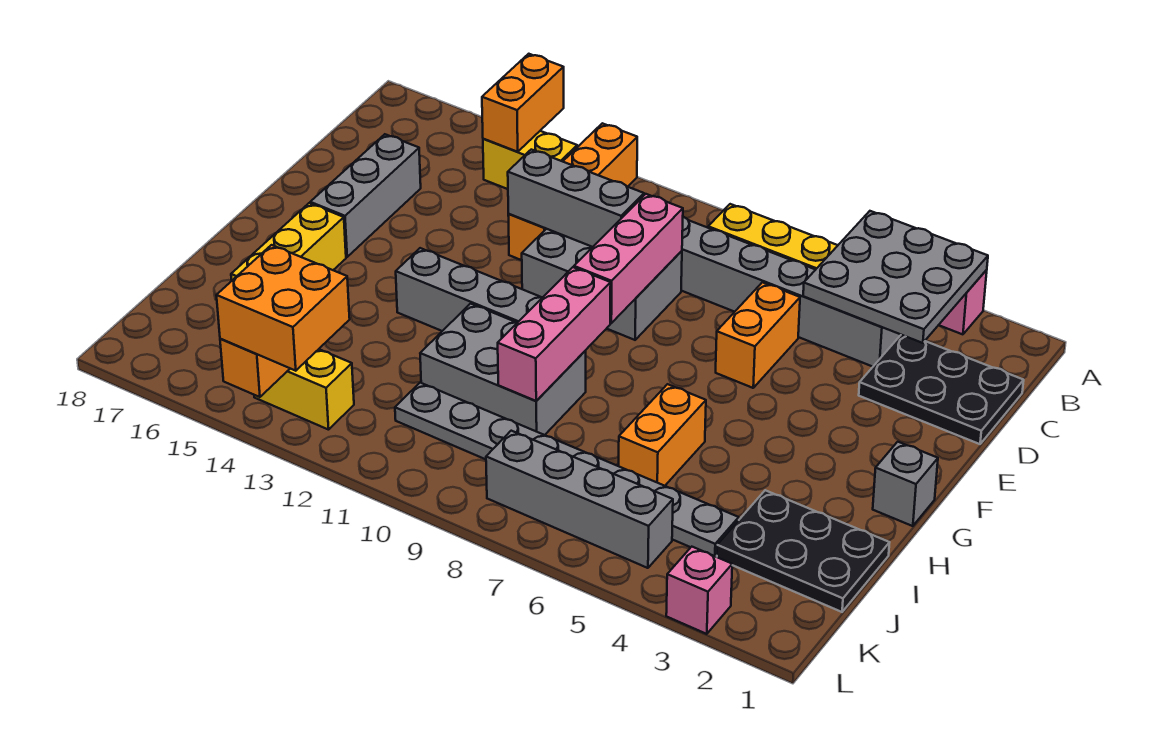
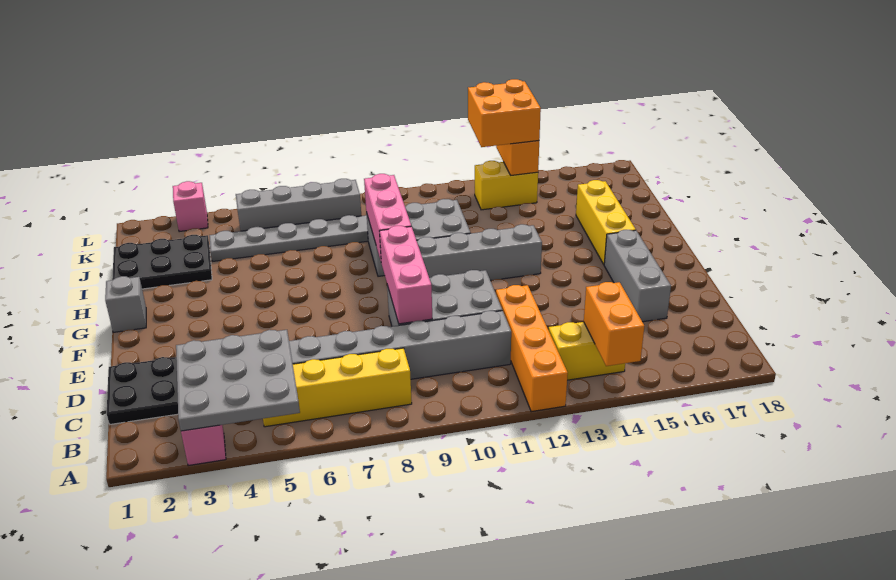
orange 1x2 brick [716,282,800,388] -> none
grey 1x3 brick [508,150,644,247] -> none
orange 1x2 brick [619,384,706,486] -> none

